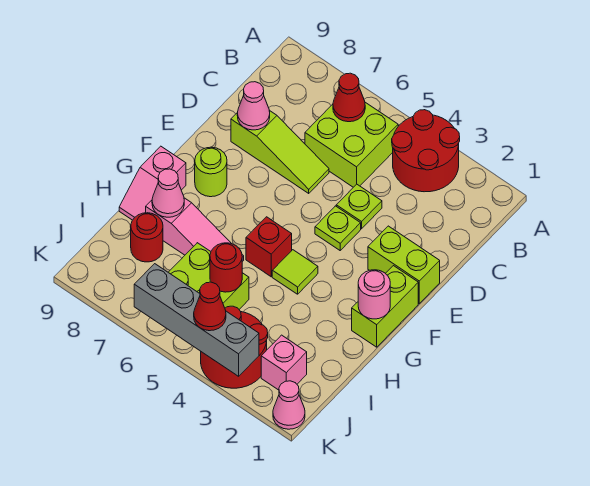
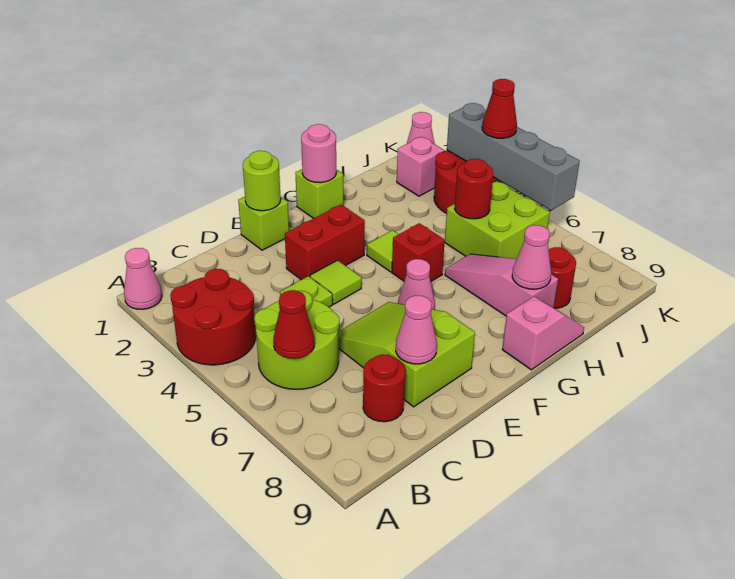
none -> pink 1x1 cone [124,248,162,309]
lime 2x2 brick [305,102,398,187] -> lime 2x2 round brick [254,291,339,389]
none -> red 1x1 round brick [363,355,405,422]
lime 1x3 slope [231,110,329,193] -> lime 2x3 slope [338,302,475,407]
lime 1x2 brick [368,226,440,303] -> lime 1x1 brick [238,197,289,250]
none -> red 1x2 brick [285,205,365,280]
lime 1x1 plate [315,206,361,250] -> lime 1x1 tile [310,260,362,304]
lime 1x2 brick [352,266,418,347] -> lime 1x1 brick [296,169,343,218]
none -> pink 1x1 cone [398,259,435,310]
lime 1x1 round brick [195,147,227,197] -> lime 1x1 round brick moved to [243,151,281,211]

